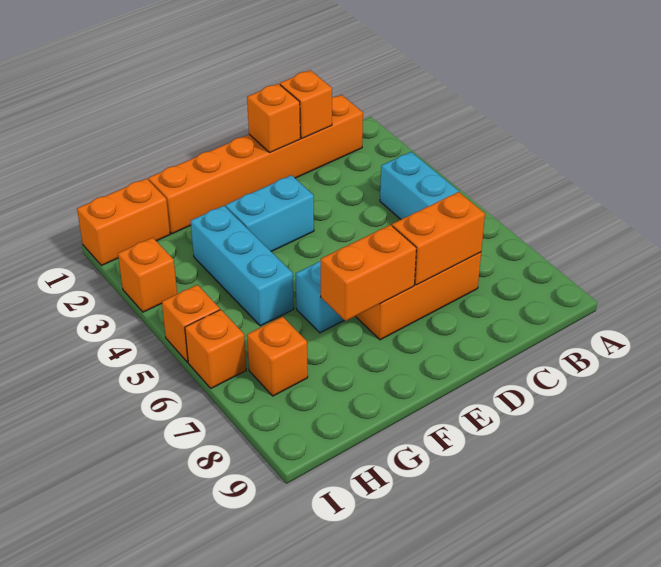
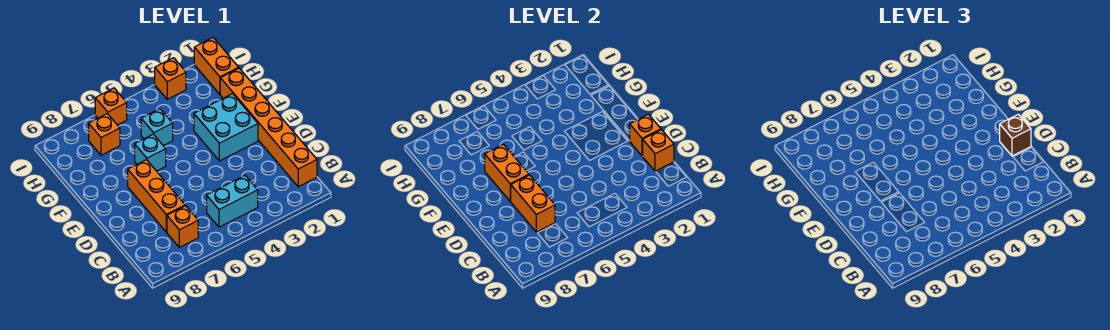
none -> brown 1x1 brick [1000,114,1031,156]
cyan 1x2 brick [226,175,314,251] -> cyan 2x2 brick [194,94,258,161]
cyan 1x3 brick [191,206,294,326] -> cyan 1x1 brick [141,109,173,146]
orange 1x1 brick [162,285,220,362] -> orange 1x1 brick moved to [167,206,198,247]

